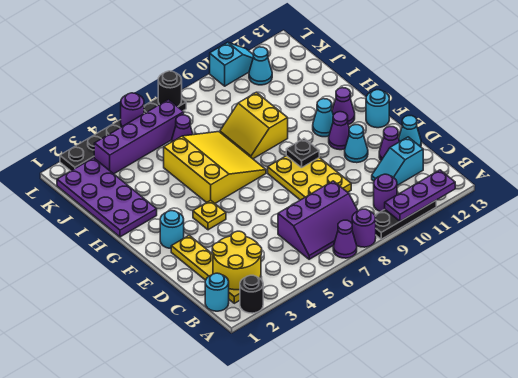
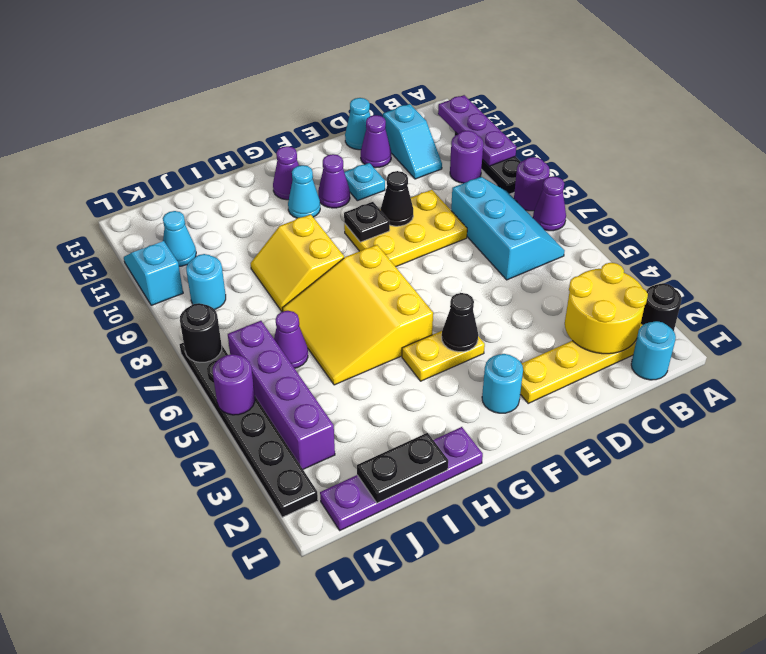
purple 2x3 slope [278,181,358,259] -> cyan 2x3 slope [451,177,565,280]
none -> black 1x1 cone [381,171,413,226]
cyan 1x1 cone [345,125,368,163] -> cyan 1x1 plate [344,163,385,201]
yellow 1x1 plate [193,200,226,230] -> yellow 1x2 plate [402,331,485,381]
none -> black 1x1 cone [442,293,478,352]
cyan 1x1 round brick [366,90,389,128] -> cyan 1x1 round brick moved to [186,254,226,310]
yellow 3x3 slope [164,132,266,203] -> yellow 3x3 slope turned to [282,245,433,385]
purple 2x4 plate [57,158,157,237] -> purple 1x4 plate [320,427,483,530]
yellow 2x2 slope [220,92,288,159] -> yellow 2x2 slope turned to [251,214,344,312]
none -> black 1x2 plate [357,433,448,503]

